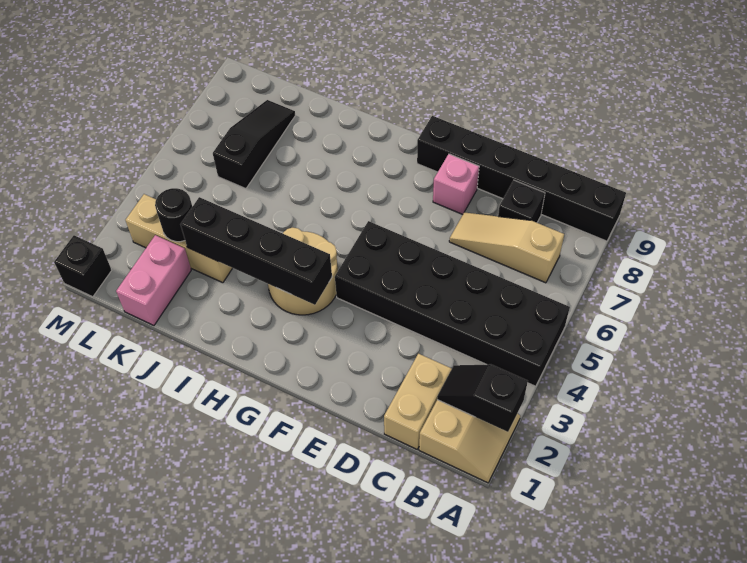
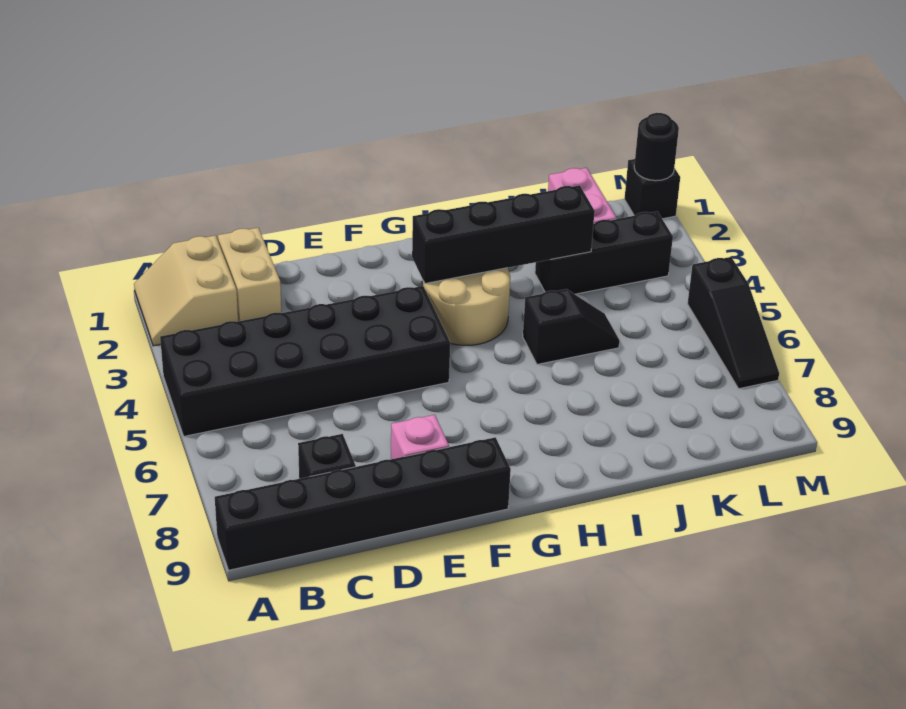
black 1x2 slope [437,364,528,432] -> black 1x2 slope moved to [523,289,620,364]
tan 1x3 slope [449,212,564,283] -> none
tan 1x3 brick [126,194,232,283] -> black 1x3 brick [535,211,673,294]
black 1x1 round brick [155,188,192,242] -> black 1x1 round brick moved to [634,113,679,181]
black 1x3 slope [213,100,295,189] -> black 1x3 slope moved to [688,257,779,389]

